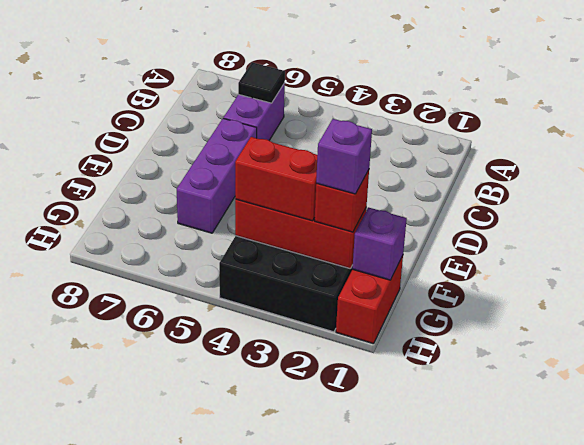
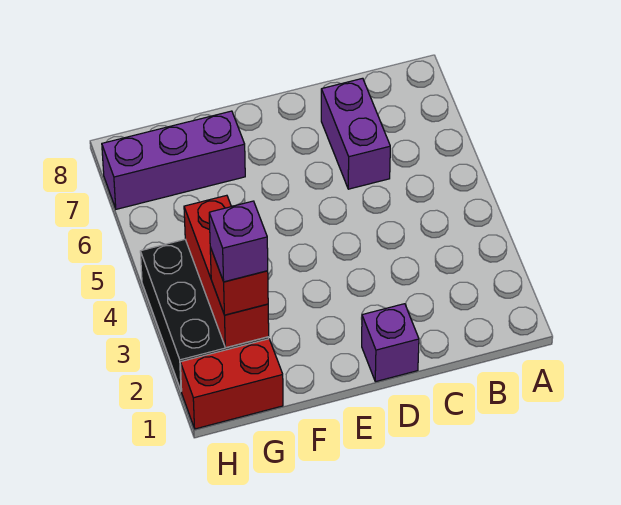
purple 1x2 brick [224,83,285,140] -> purple 1x2 brick turned to [321,78,390,189]
black 1x1 tile [238,62,285,103] -> none
purple 1x3 brick [177,118,257,233] -> purple 1x3 brick moved to [102,111,245,209]
purple 1x1 brick [352,207,407,280] -> purple 1x1 brick moved to [362,304,419,382]
red 1x2 brick [235,137,317,221] -> none

